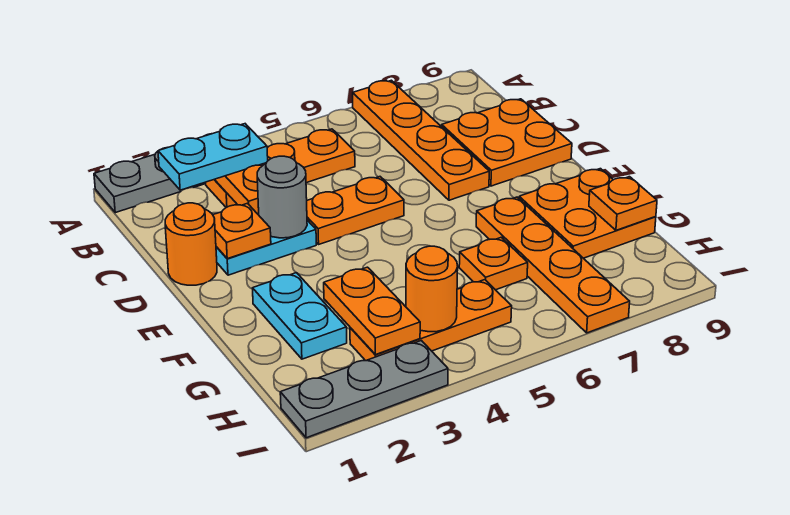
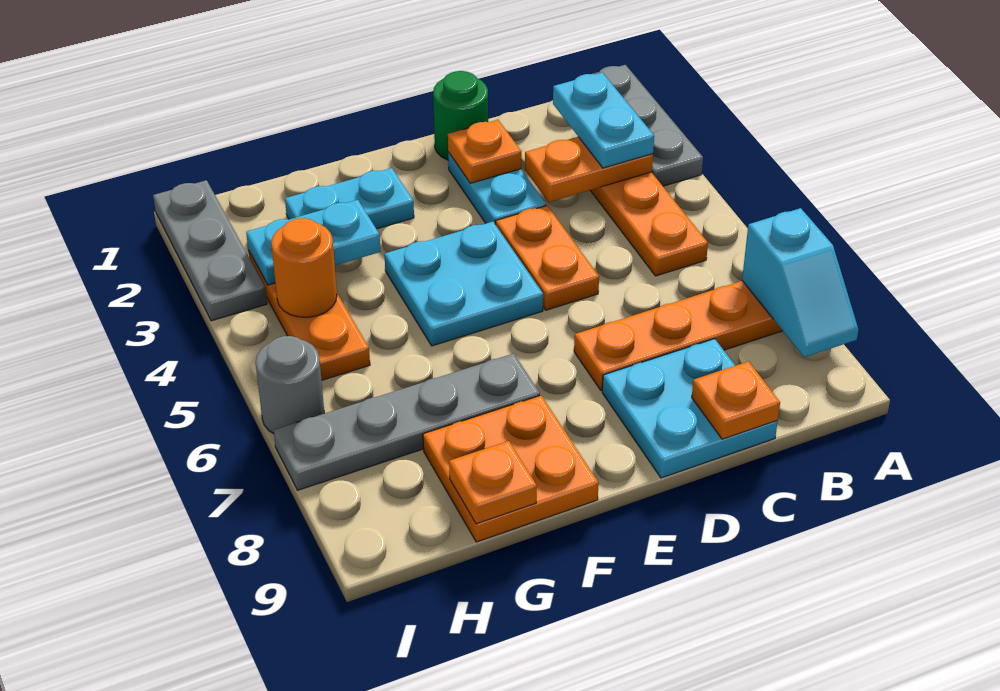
none -> cyan 1x2 slope [742,208,858,357]
orange 2x2 plate [442,99,572,186] -> cyan 2x2 plate [602,339,778,478]
orange 1x1 round brick [165,203,217,285] -> green 1x1 round brick [433,71,488,160]
grey 1x1 round brick [257,156,307,238] -> grey 1x1 round brick moved to [256,336,324,434]
none -> cyan 2x2 plate [384,222,543,346]
orange 1x4 plate [476,197,630,333] -> grey 1x4 plate [274,353,540,490]
orange 1x2 plate [324,267,420,355] -> cyan 1x2 plate [246,200,381,285]
orange 1x1 plate [459,237,528,290] -> orange 1x1 plate moved to [692,361,780,439]

